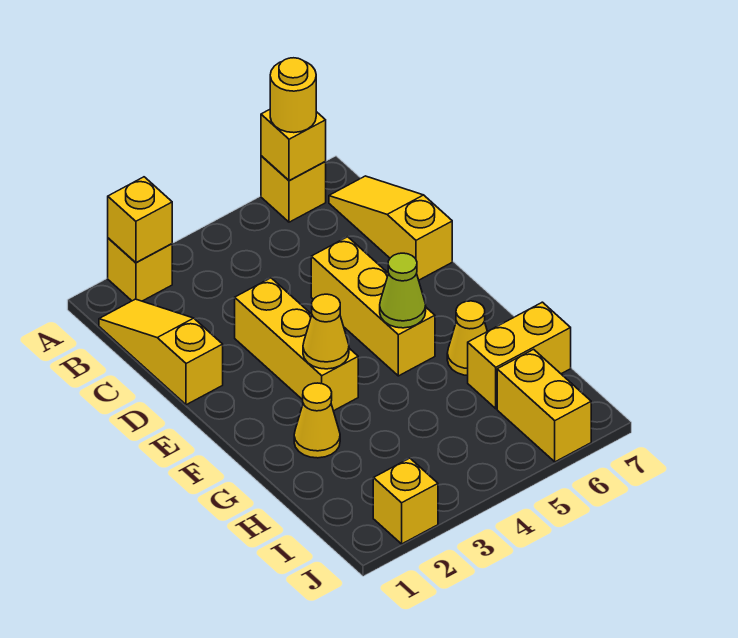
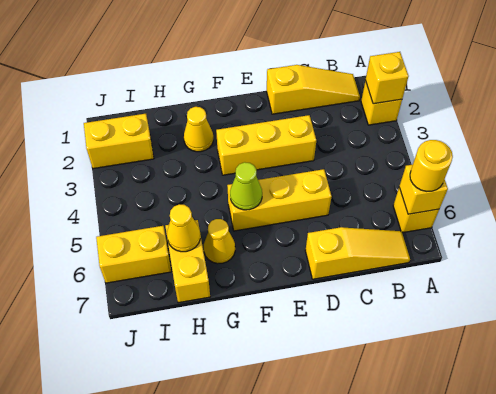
yellow 1x1 cone [303,294,349,369] -> yellow 1x1 cone moved to [167,204,200,252]
yellow 1x1 brick [373,458,438,544] -> yellow 1x2 brick [84,114,154,169]

